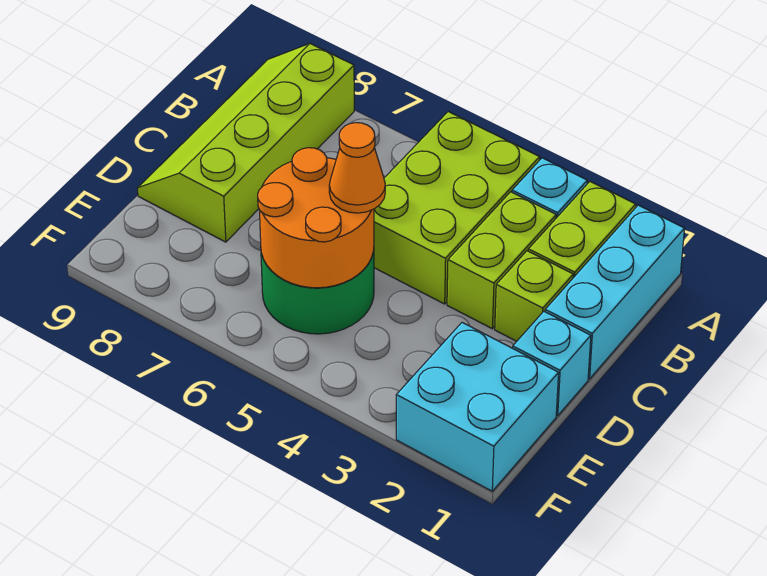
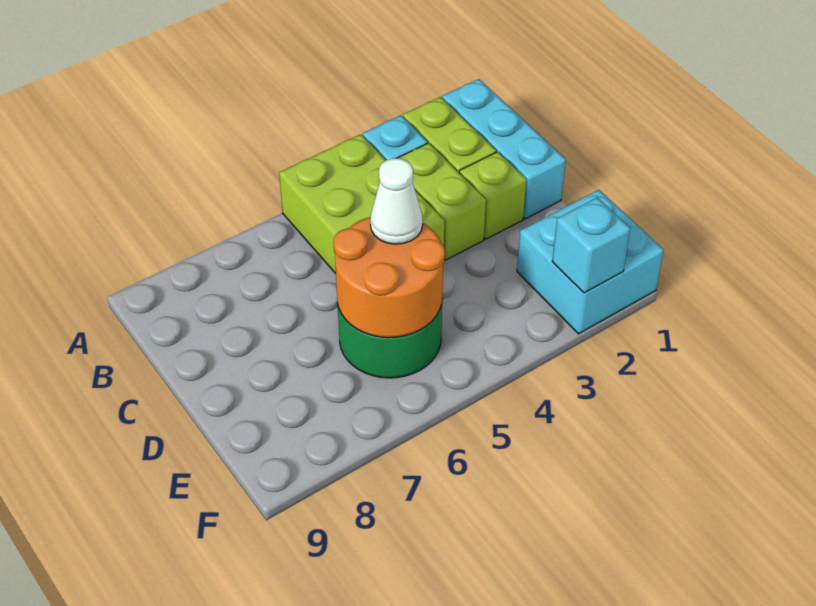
lime 2x4 slope [137,44,354,242] -> none
cyan 1x1 brick [513,311,591,416] -> cyan 1x1 brick moved to [552,198,630,293]
orange 1x1 cone [329,123,385,213] -> white 1x1 cone [370,158,423,244]

